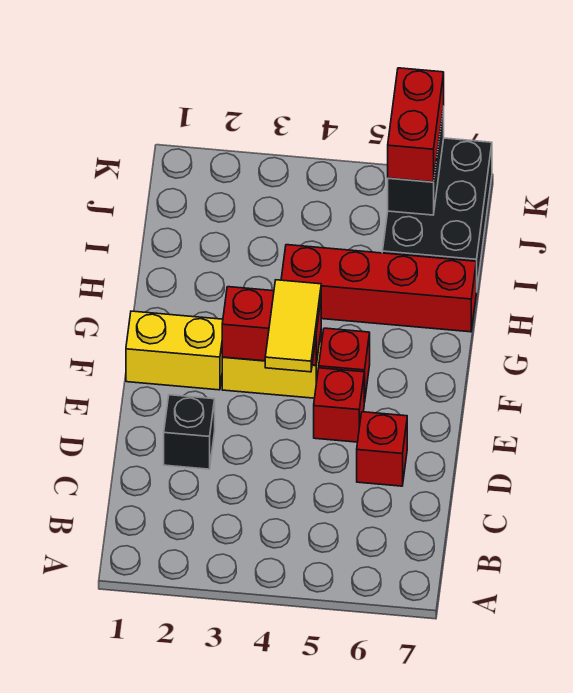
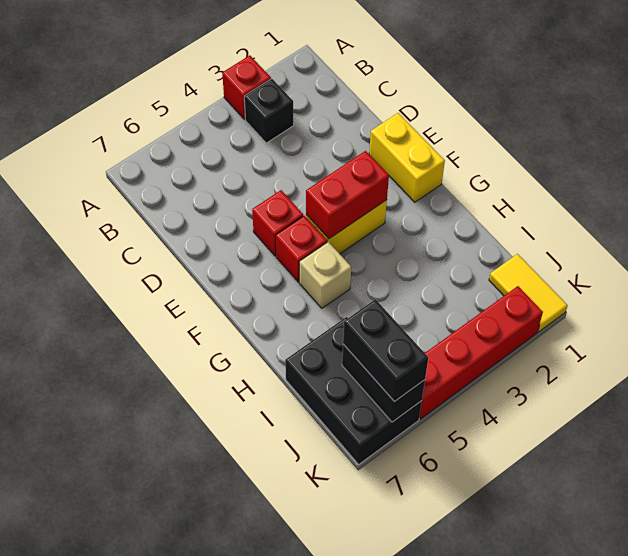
black 1x1 brick [164,395,215,469] -> black 1x1 brick moved to [244,79,294,143]
red 1x1 brick [357,412,407,486] -> red 1x1 brick moved to [222,55,271,119]
yellow 1x2 tile [265,280,321,372] -> yellow 1x2 tile moved to [489,254,568,332]
yellow 1x2 brick [126,311,223,390] -> yellow 1x2 brick turned to [369,113,445,202]
none -> tan 1x1 brick [299,242,351,308]
red 1x4 brick [281,245,476,332] -> red 1x4 brick moved to [419,286,543,419]
red 1x2 brick [388,68,444,182] -> black 1x2 brick [343,299,428,402]

